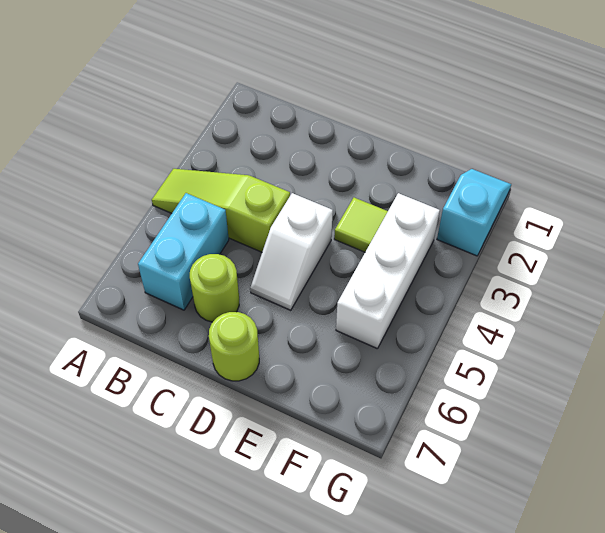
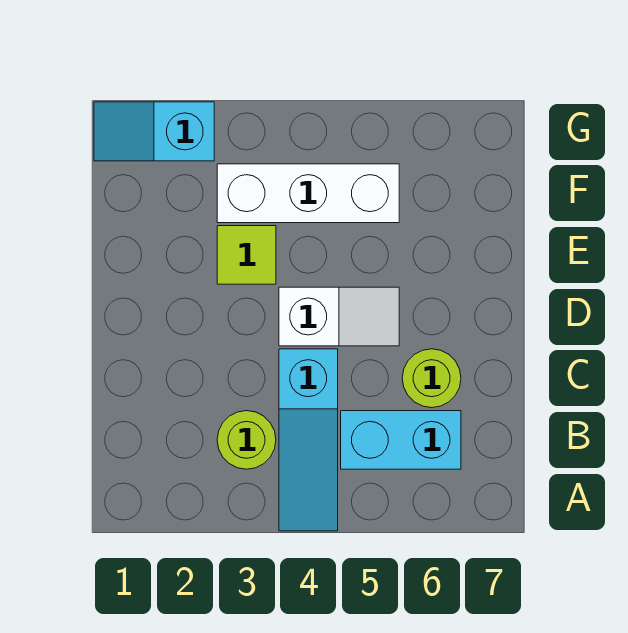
lime 1x3 slope [152,169,290,252] -> cyan 1x3 slope [279,349,338,531]
lime 1x1 round brick [209,312,259,381] -> lime 1x1 round brick moved to [217,411,276,469]

